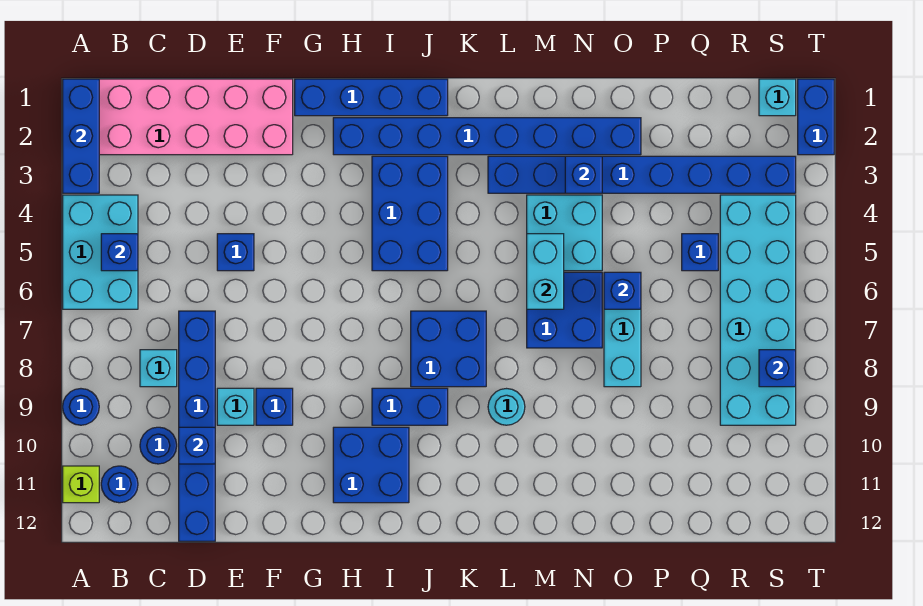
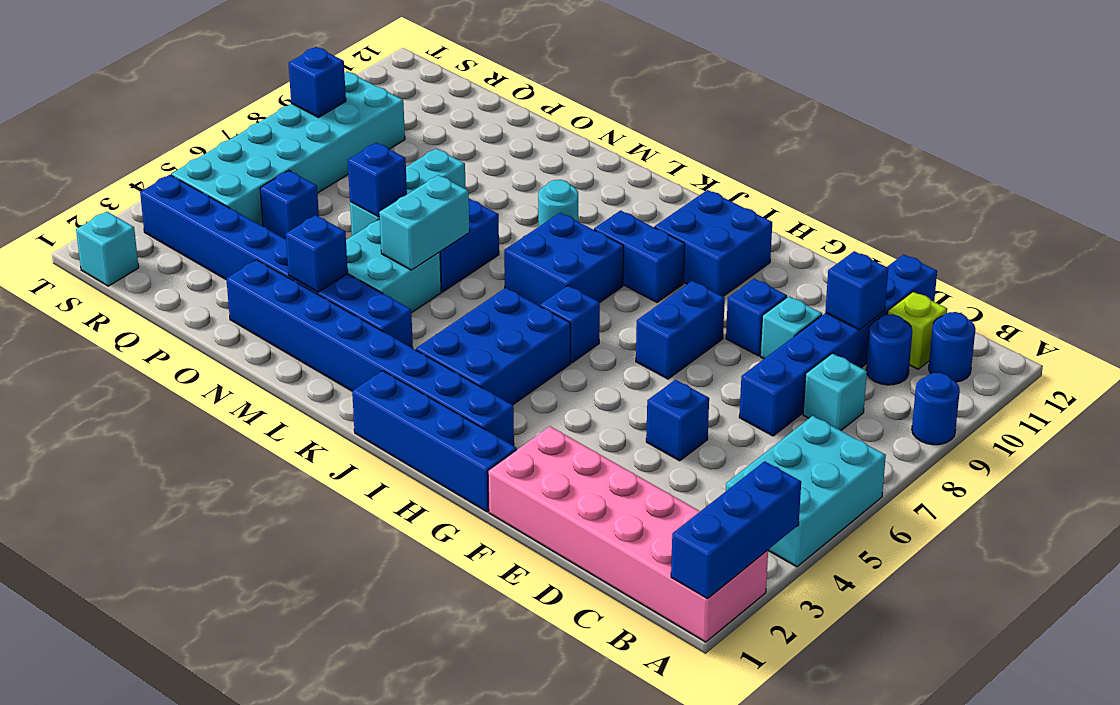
lime 1x1 brick [63,466,99,503] -> lime 1x1 brick moved to [888,292,947,369]
blue 1x1 brick [101,234,138,271] -> blue 1x1 brick moved to [540,286,600,363]
blue 1x2 brick [798,79,834,155] -> blue 1x2 brick moved to [636,281,725,379]

